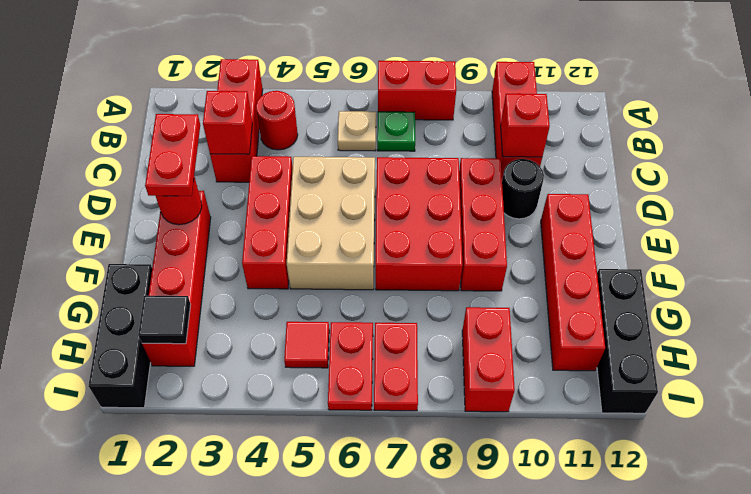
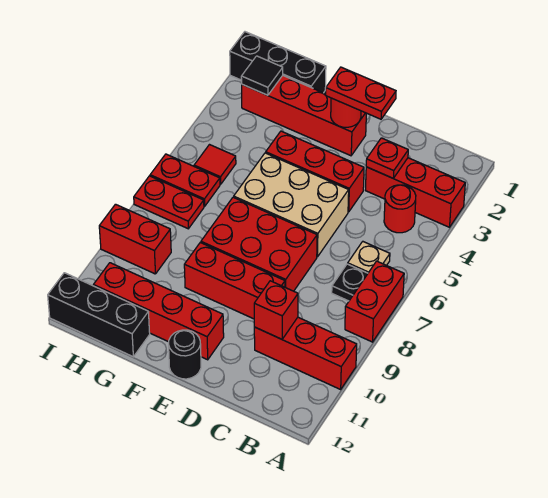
green 1x1 plate [377,112,415,151] -> black 1x1 plate [332,264,368,301]
red 1x1 brick [203,91,252,154] -> red 1x1 plate [366,138,408,178]
black 1x1 round brick [502,159,544,219] -> black 1x1 round brick moved to [169,330,201,379]

